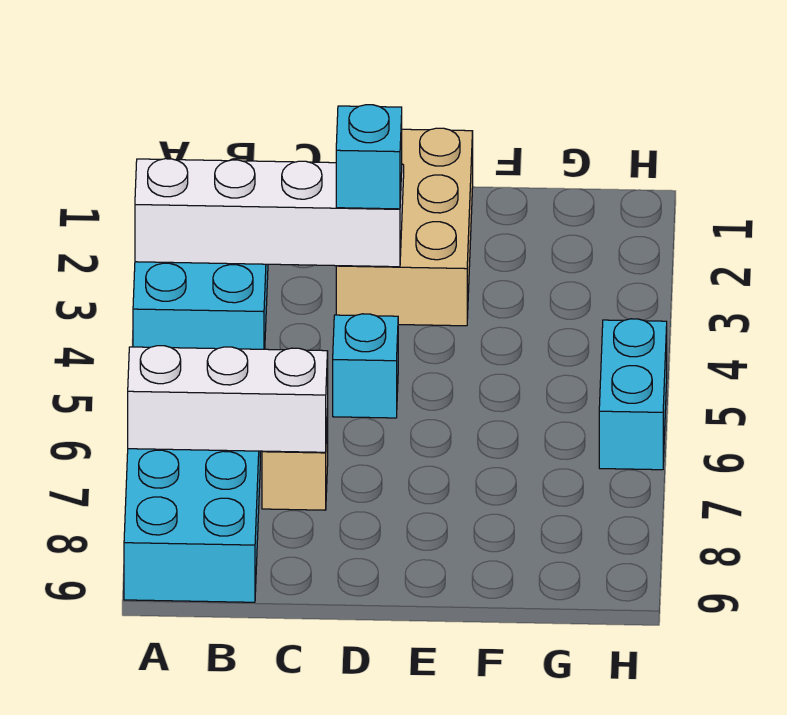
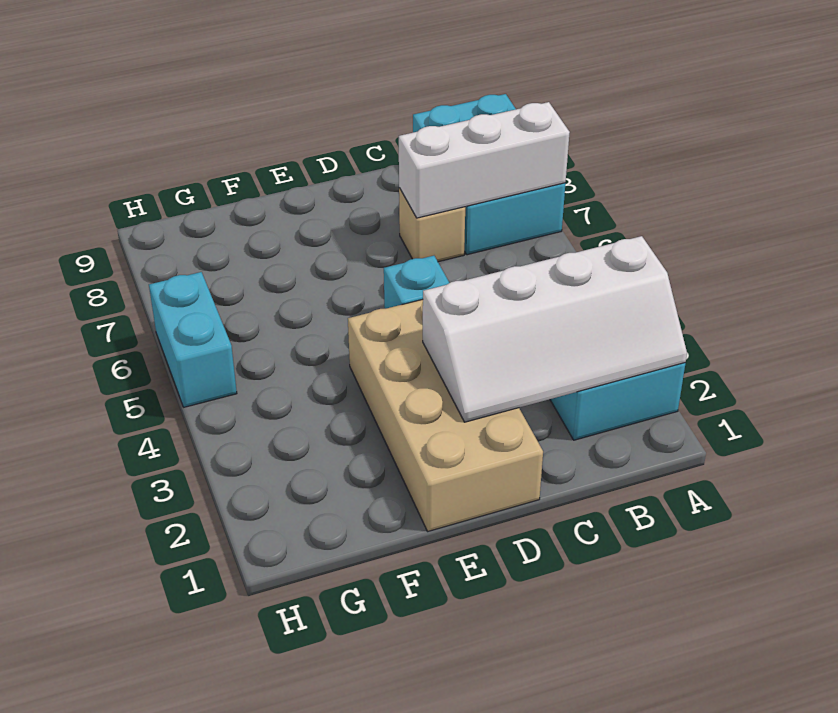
tan 2x3 brick [336,128,473,326] -> tan 2x4 brick [348,299,543,531]
cyan 1x1 brick [336,105,402,209] -> none

